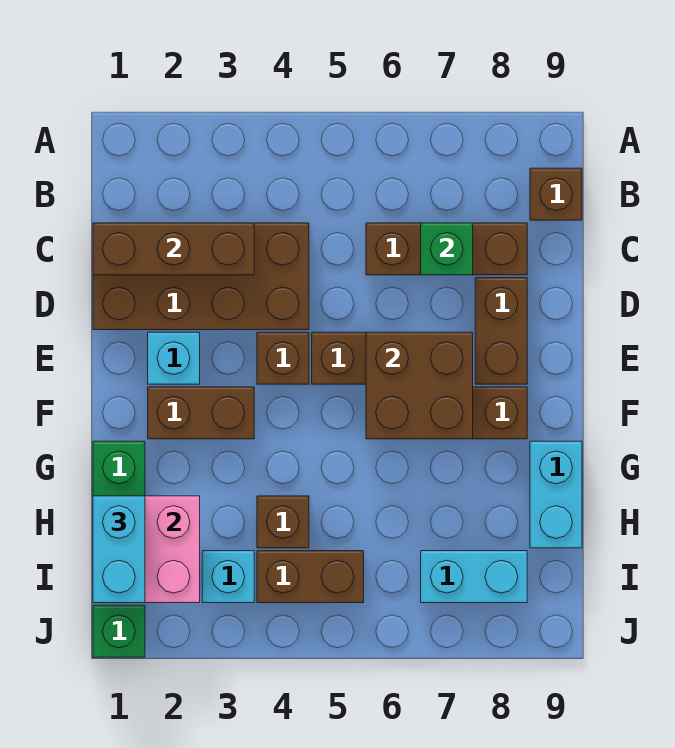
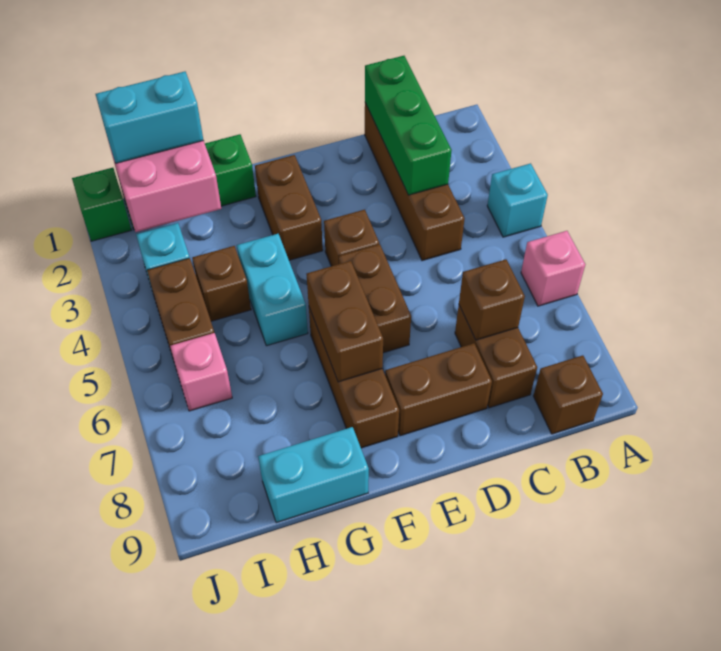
none -> pink 1x1 brick [521,231,585,306]
brown 2x4 brick [93,223,309,330] -> brown 1x4 brick [365,103,465,261]
brown 1x3 brick [93,223,254,275] -> green 1x3 brick [365,56,452,195]
brown 1x3 brick [366,223,527,275] -> brown 1x2 brick [455,306,537,408]
green 1x1 brick [421,223,473,275] -> brown 1x1 brick [459,259,525,340]
cyan 1x1 brick [148,332,200,384] -> cyan 1x1 brick moved to [487,163,548,237]
brown 2x2 brick [366,332,473,439] -> brown 1x2 brick [307,261,383,382]
none -> pink 1x1 brick [170,333,232,411]
cyan 1x2 brick [421,551,527,603] -> cyan 1x2 brick moved to [237,234,308,346]

